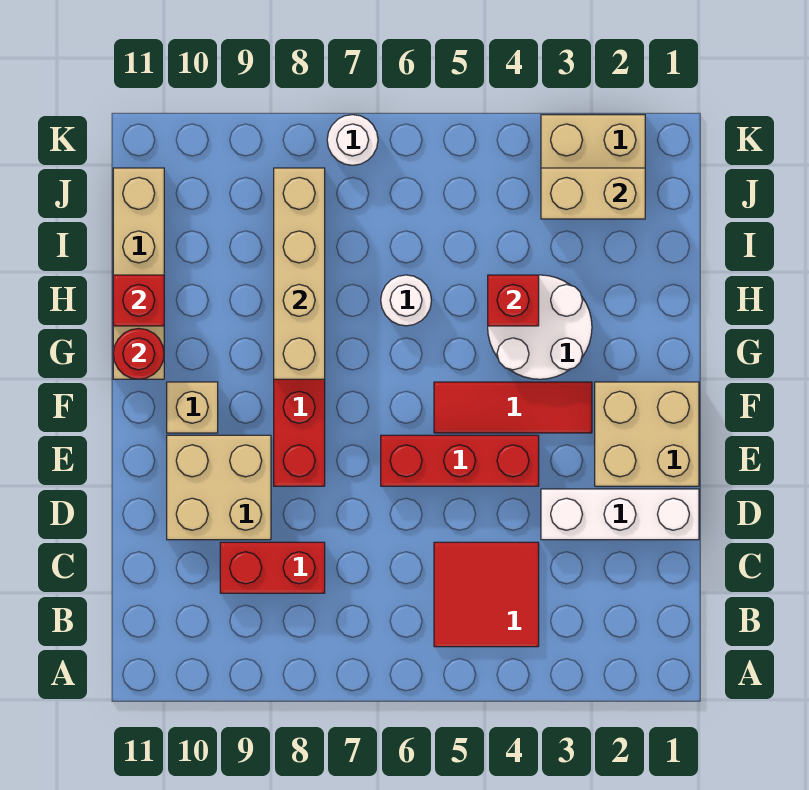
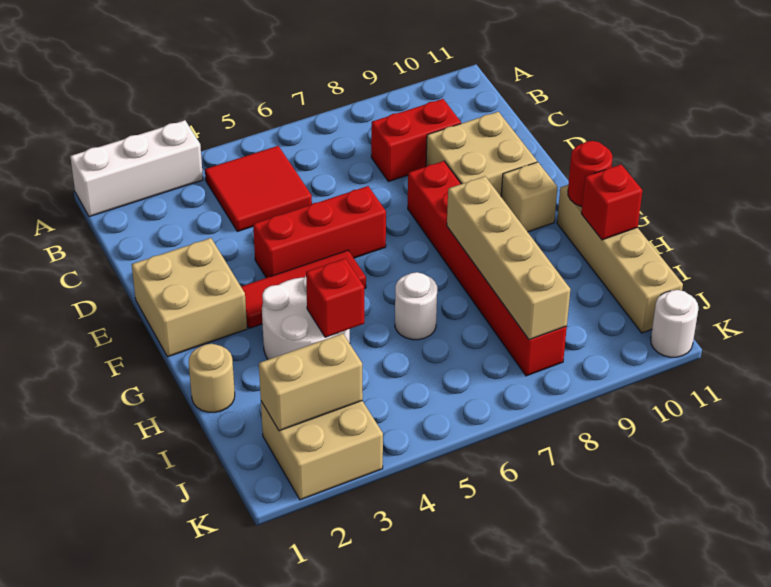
white 1x3 brick [541,489,699,540] -> white 1x3 brick moved to [70,120,203,217]
none -> tan 1x1 round brick [189,344,235,412]
white 1x1 round brick [327,115,378,165] -> white 1x1 round brick moved to [651,290,698,357]

